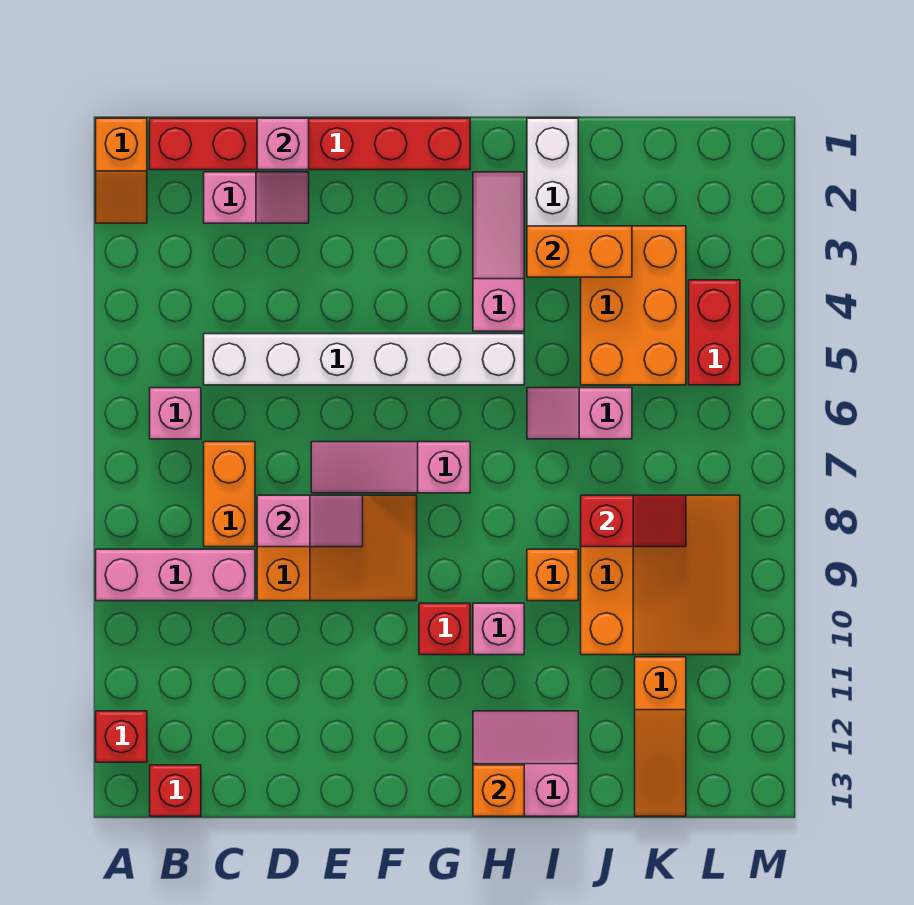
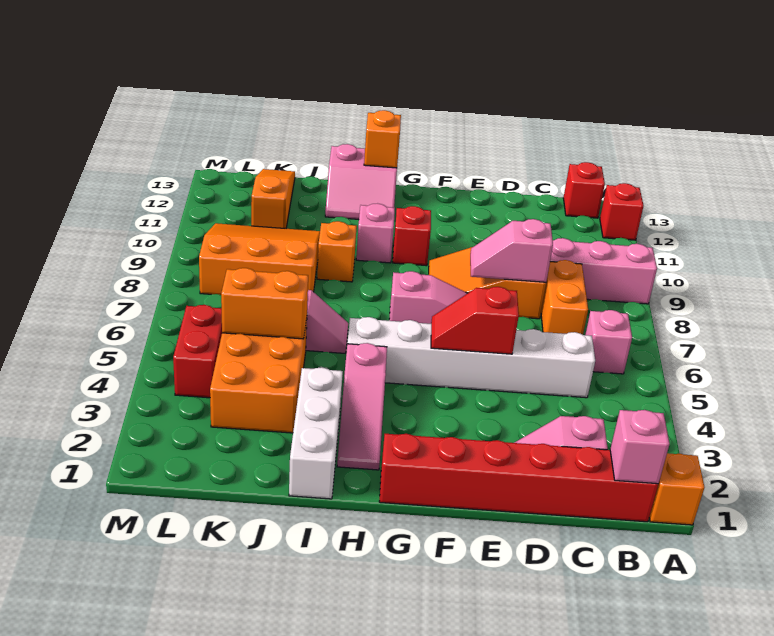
pink 1x1 brick [257,118,309,170] -> pink 1x1 brick moved to [610,410,670,484]
orange 1x2 brick [527,226,632,277] -> orange 1x2 brick moved to [221,268,308,339]
orange 3x3 slope [581,495,740,655] -> orange 3x3 slope turned to [199,223,320,295]
red 1x2 slope [581,495,686,547] -> red 1x2 slope moved to [431,287,519,354]

